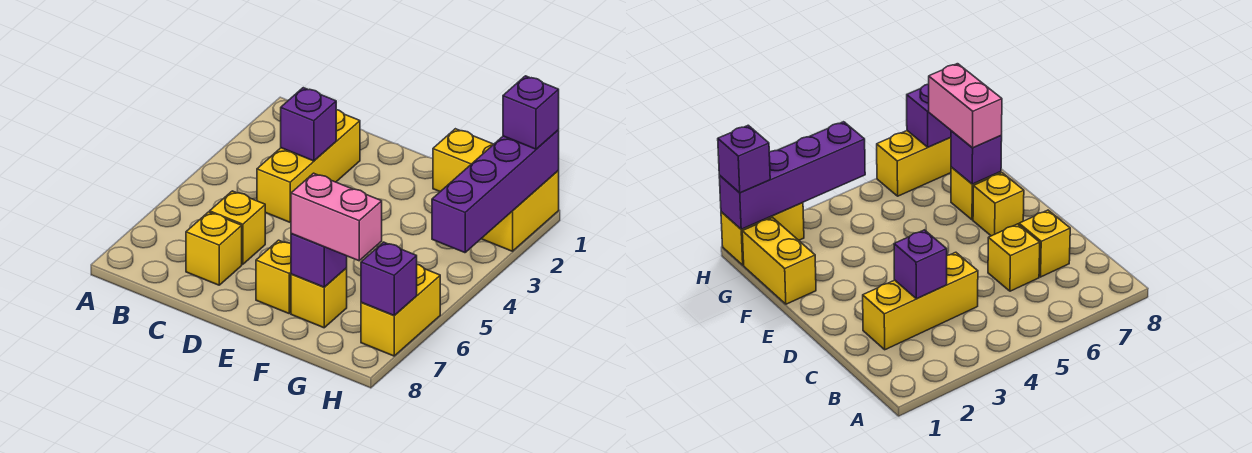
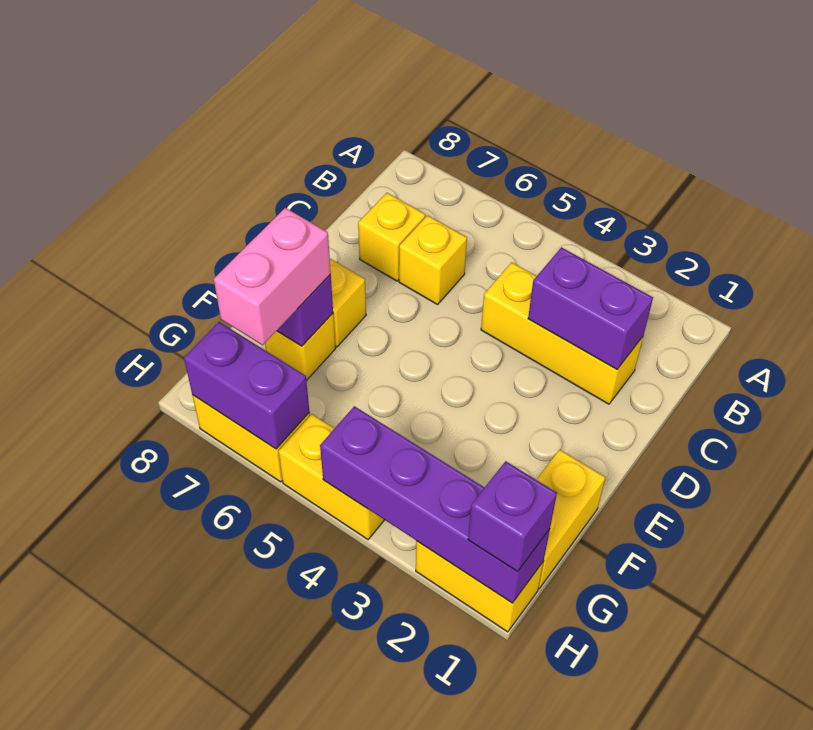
purple 1x1 brick [281,88,336,161] -> purple 1x2 brick [528,247,653,369]
none -> yellow 1x2 brick [279,414,384,539]
purple 1x1 brick [361,242,417,316] -> purple 1x2 brick [184,322,309,449]

